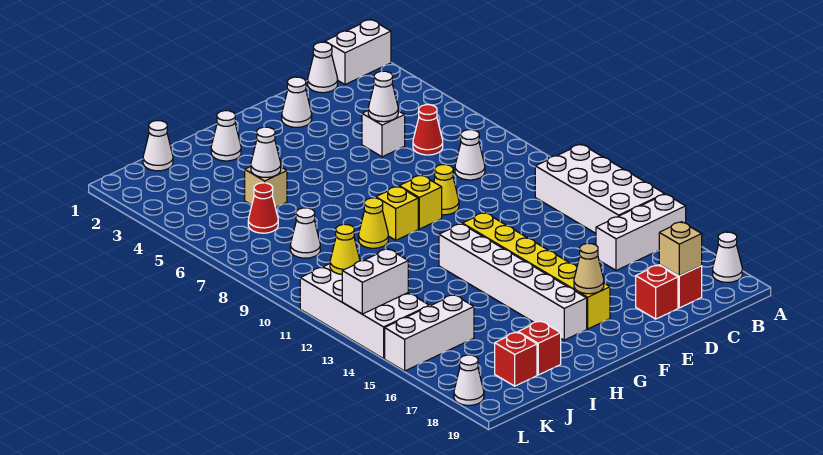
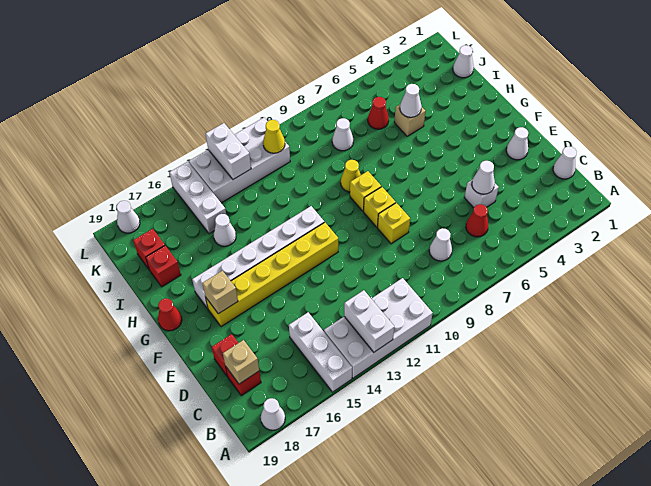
white 1x2 brick [325,19,391,84] -> white 1x2 brick moved to [344,290,394,352]
yellow 1x1 cone [434,165,459,215] -> yellow 1x1 brick [378,203,410,244]
tan 1x1 cone [574,243,604,294] -> tan 1x1 brick [202,271,238,314]
none -> red 1x1 cone [158,298,182,331]
white 1x1 cone [211,111,241,161] -> white 1x1 cone moved to [214,214,236,246]

